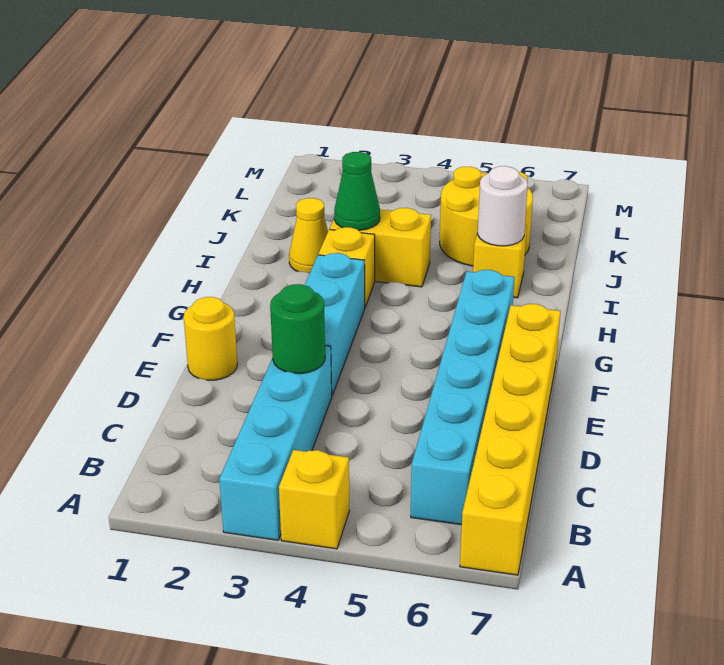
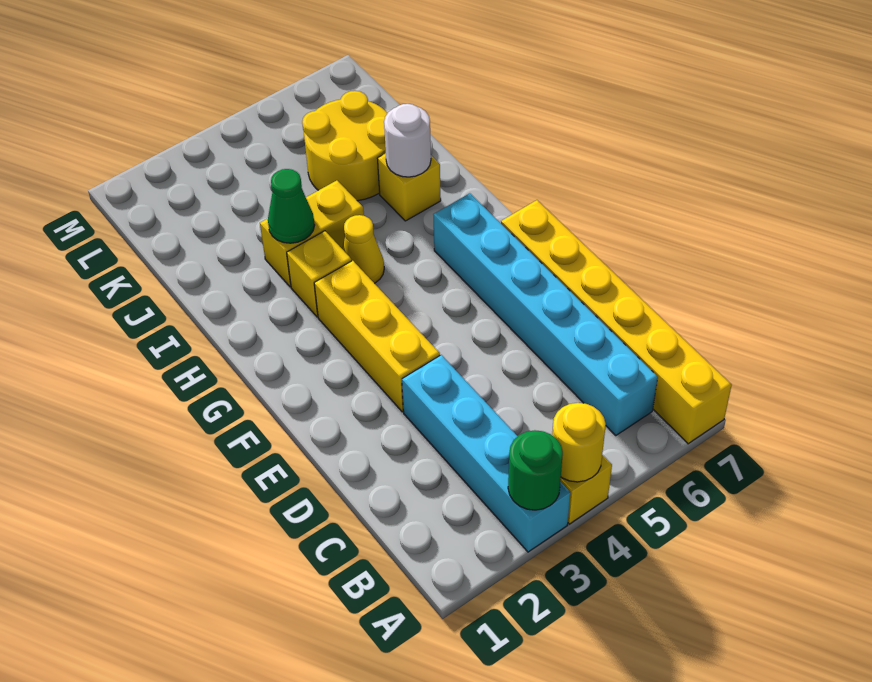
green 1x1 round brick [270,284,325,374] -> green 1x1 round brick moved to [508,430,563,510]
yellow 1x1 round brick [184,297,237,380] -> yellow 1x1 round brick moved to [552,403,606,482]
cyan 1x3 brick [305,253,365,395] -> yellow 1x3 brick [314,261,440,412]
yellow 1x1 cone [289,198,328,273] -> yellow 1x1 cone moved to [342,215,384,283]

